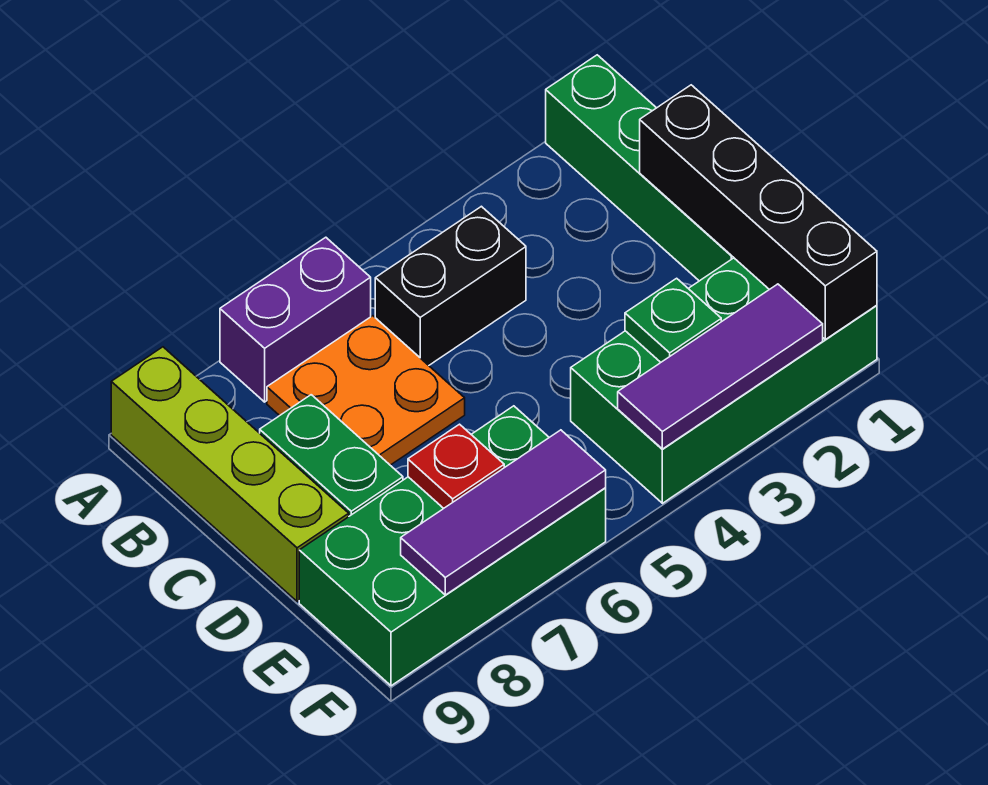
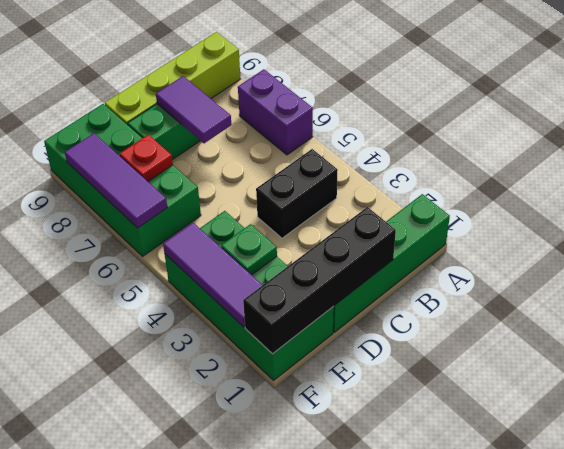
black 1x2 brick [375,206,526,365] -> black 1x2 brick turned to [256,149,338,238]
orange 2x2 plate [267,316,465,465] -> none
none -> purple 1x2 tile [156,76,231,143]

